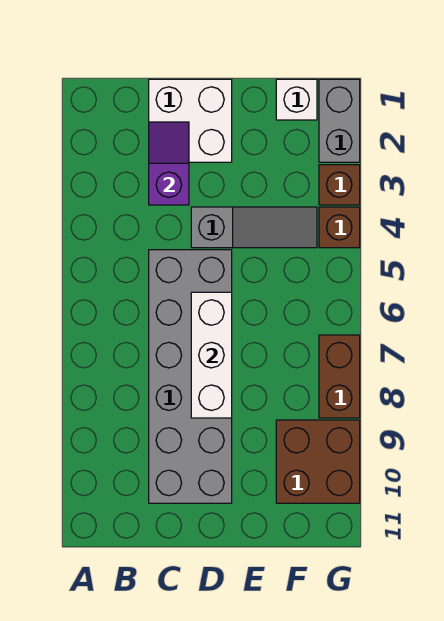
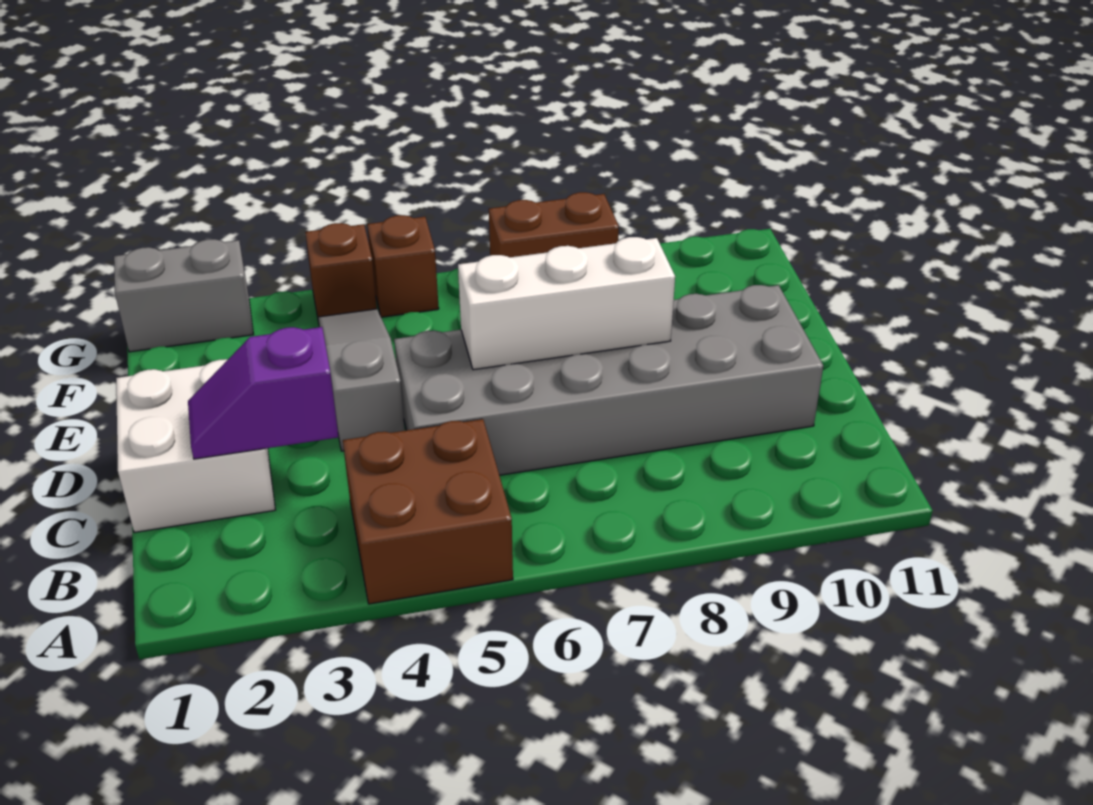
white 1x1 brick [276,79,317,120] -> none
brown 2x2 brick [276,420,360,503] -> brown 2x2 brick moved to [343,419,513,604]
brown 1x1 brick [319,165,360,205] -> brown 1x1 brick moved to [367,215,439,317]

